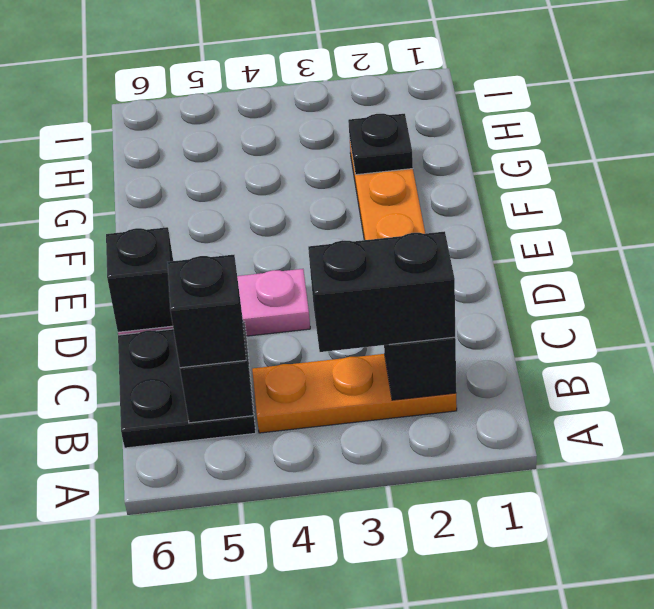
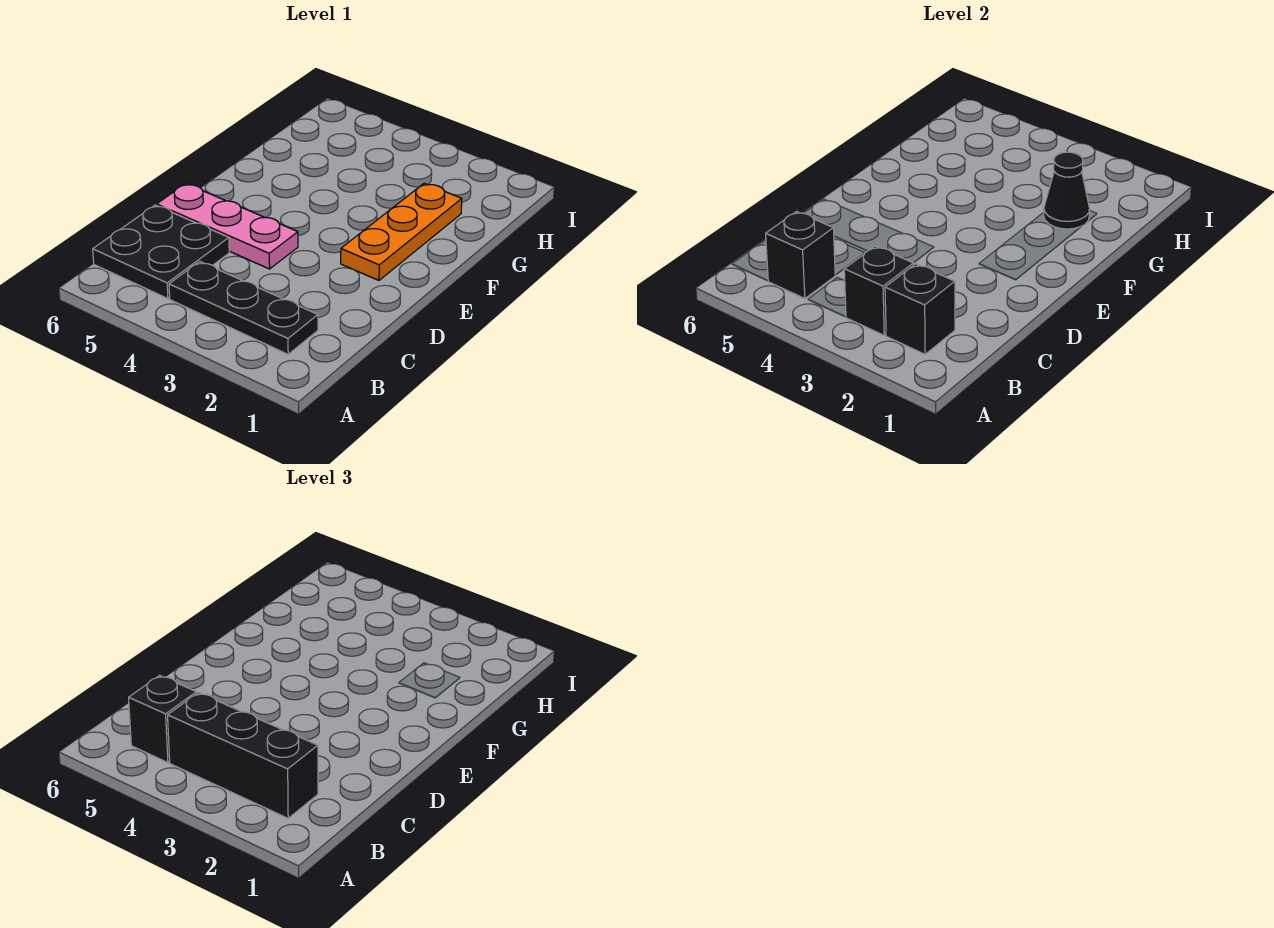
orange 1x3 plate [252,354,457,433] -> black 1x3 plate [169,261,318,354]
black 1x2 brick [308,231,455,352] -> black 1x3 brick [168,693,318,818]
black 1x1 brick [106,227,173,332] -> black 1x1 brick moved to [844,246,914,335]
black 1x1 plate [348,114,413,175] -> black 1x1 cone [1044,152,1090,229]

